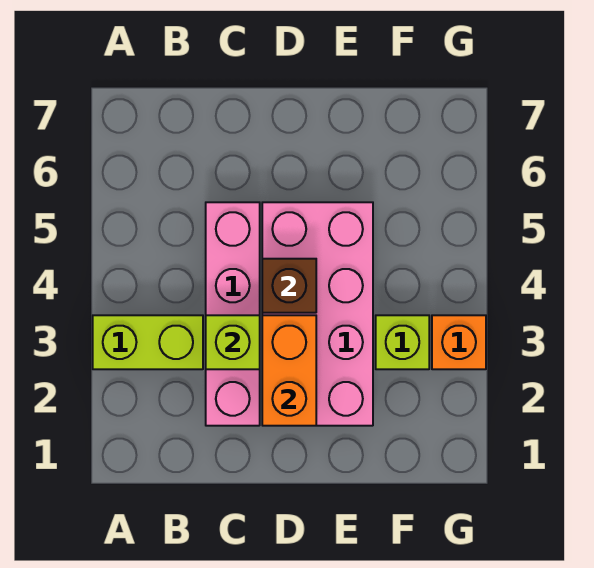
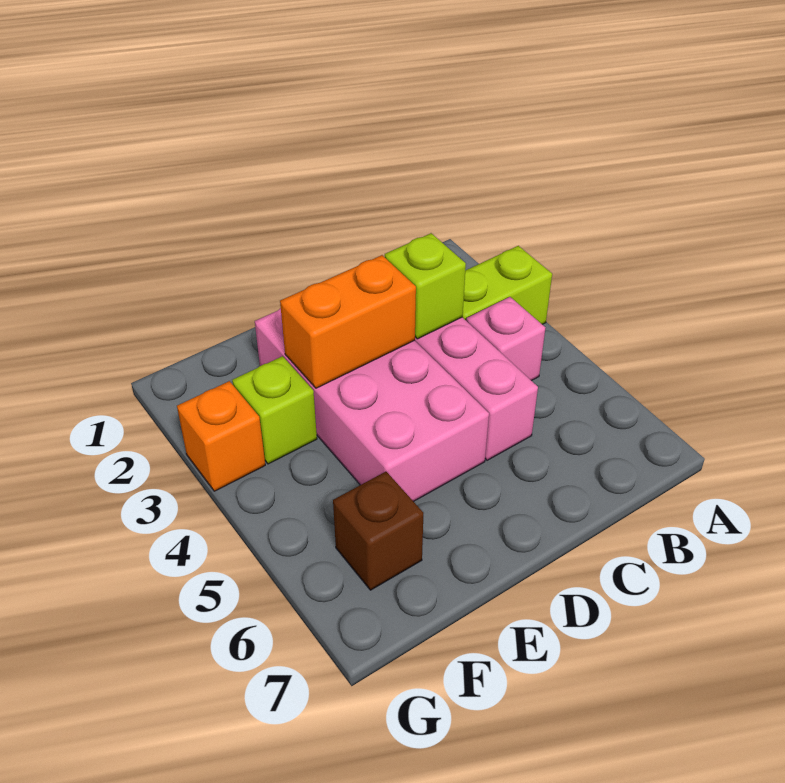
none -> pink 1x1 brick [466,297,545,381]
orange 1x2 brick [262,315,316,426] -> orange 1x2 brick turned to [280,255,416,388]
brown 1x1 brick [262,259,316,313] -> brown 1x1 brick moved to [333,472,423,590]

